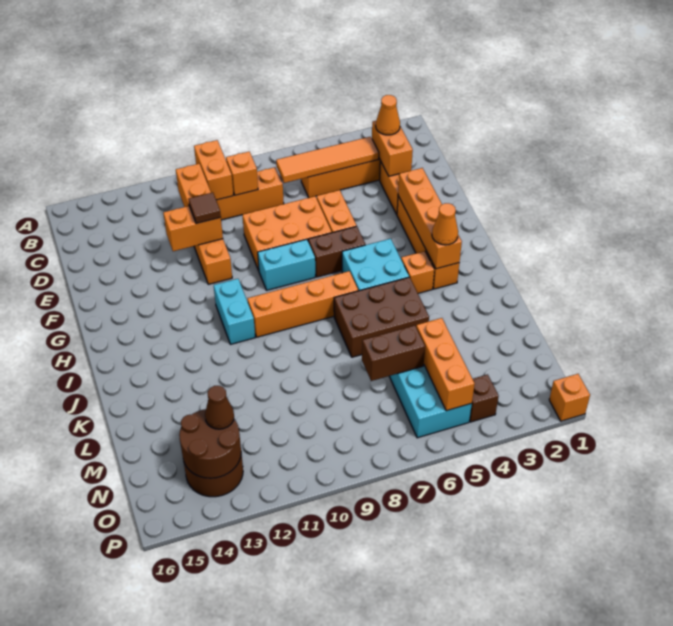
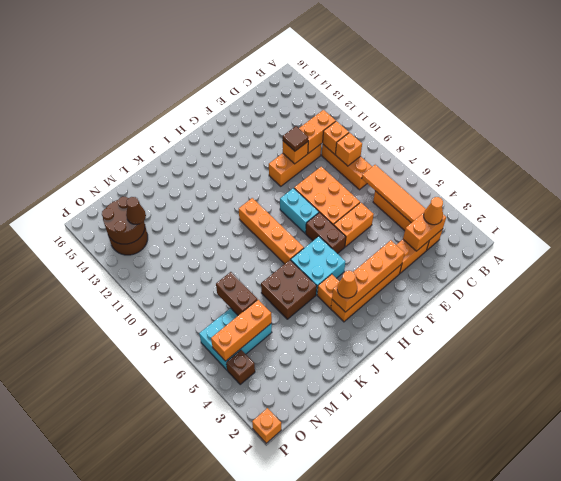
orange 1x2 brick [194,140,233,200] -> orange 1x1 brick [323,121,349,154]
orange 1x2 brick [163,206,223,251] -> orange 1x1 brick [283,141,308,164]
cyan 1x2 brick [214,279,255,344] -> none
brown 2x3 brick [334,277,429,357] -> brown 2x2 brick [261,260,317,319]

